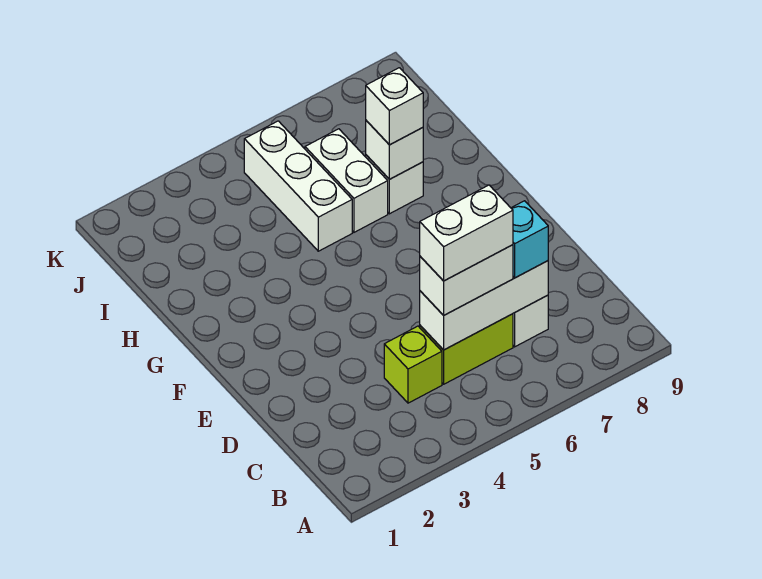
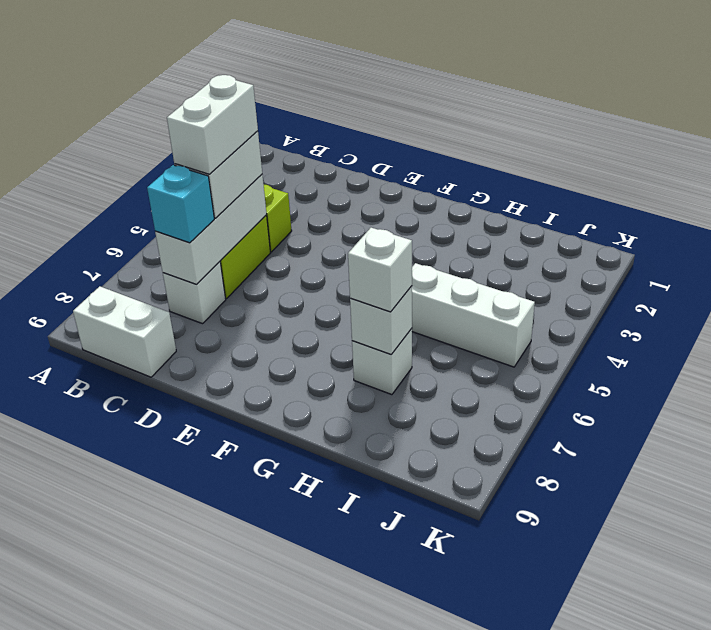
white 1x2 brick [305,129,388,232] -> white 1x2 brick moved to [73,286,176,377]

